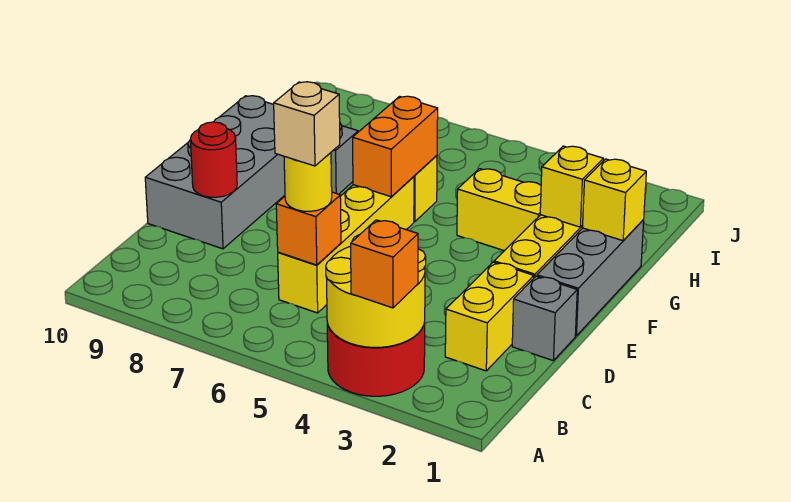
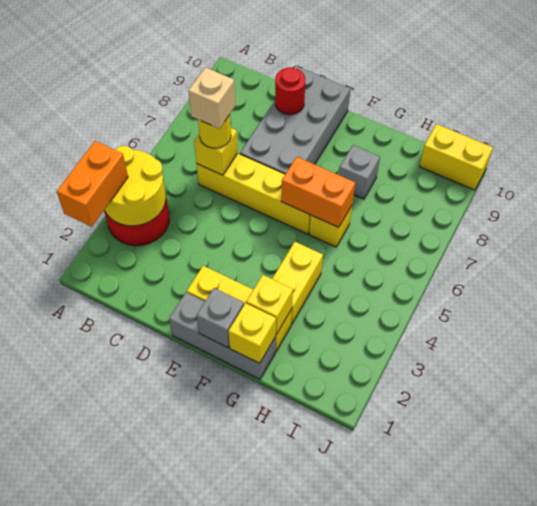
orange 1x1 brick [351,220,418,308] -> orange 1x2 brick [57,141,128,227]
yellow 1x2 brick [445,262,534,371] -> yellow 1x2 brick moved to [419,124,493,190]
orange 1x1 brick [276,192,341,265] -> yellow 1x1 brick [194,128,238,175]
grey 1x1 brick [512,276,577,361] -> grey 1x1 brick moved to [197,288,244,348]
grey 2x4 brick [145,96,285,249] -> grey 2x4 brick turned to [240,67,350,174]

